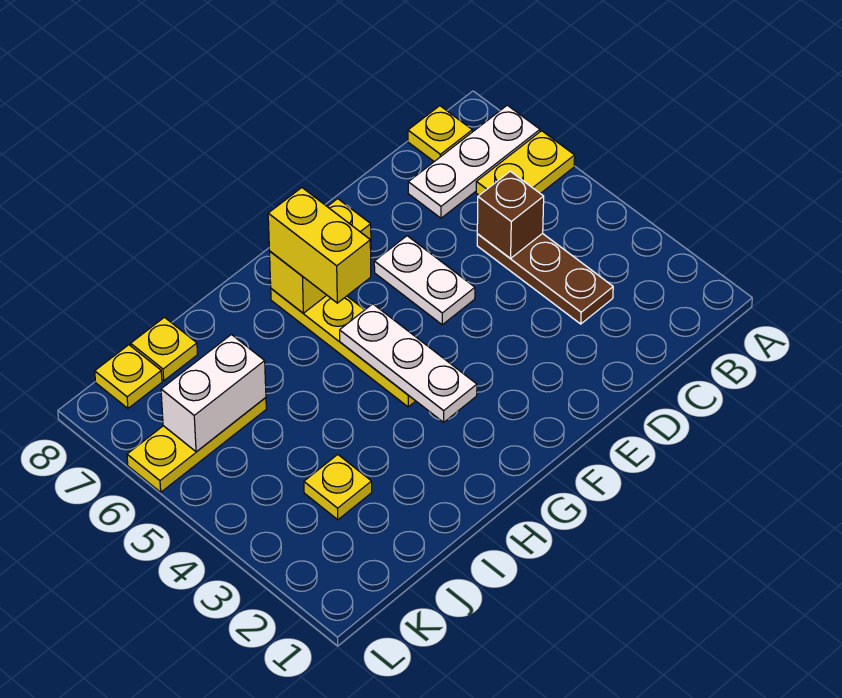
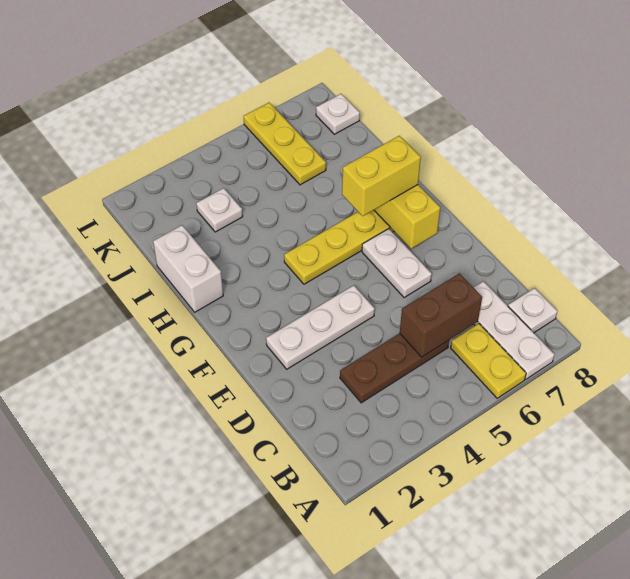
yellow 1x1 plate [408,106,472,162] -> white 1x1 plate [508,288,558,333]
brown 1x1 brick [477,171,544,258] -> brown 1x2 brick [400,273,482,357]
white 1x2 plate [374,236,475,325] -> white 1x2 plate turned to [362,229,432,298]
white 1x3 plate [340,304,477,422] -> white 1x3 plate moved to [266,285,375,369]
yellow 1x1 plate [304,455,372,520] -> white 1x1 plate [196,188,243,232]
white 1x2 brick [161,335,266,452] -> white 1x2 brick moved to [153,225,223,312]
yellow 1x1 plate [131,317,198,381] -> none
yellow 1x1 plate [95,345,162,408] -> white 1x1 plate [316,94,360,134]

